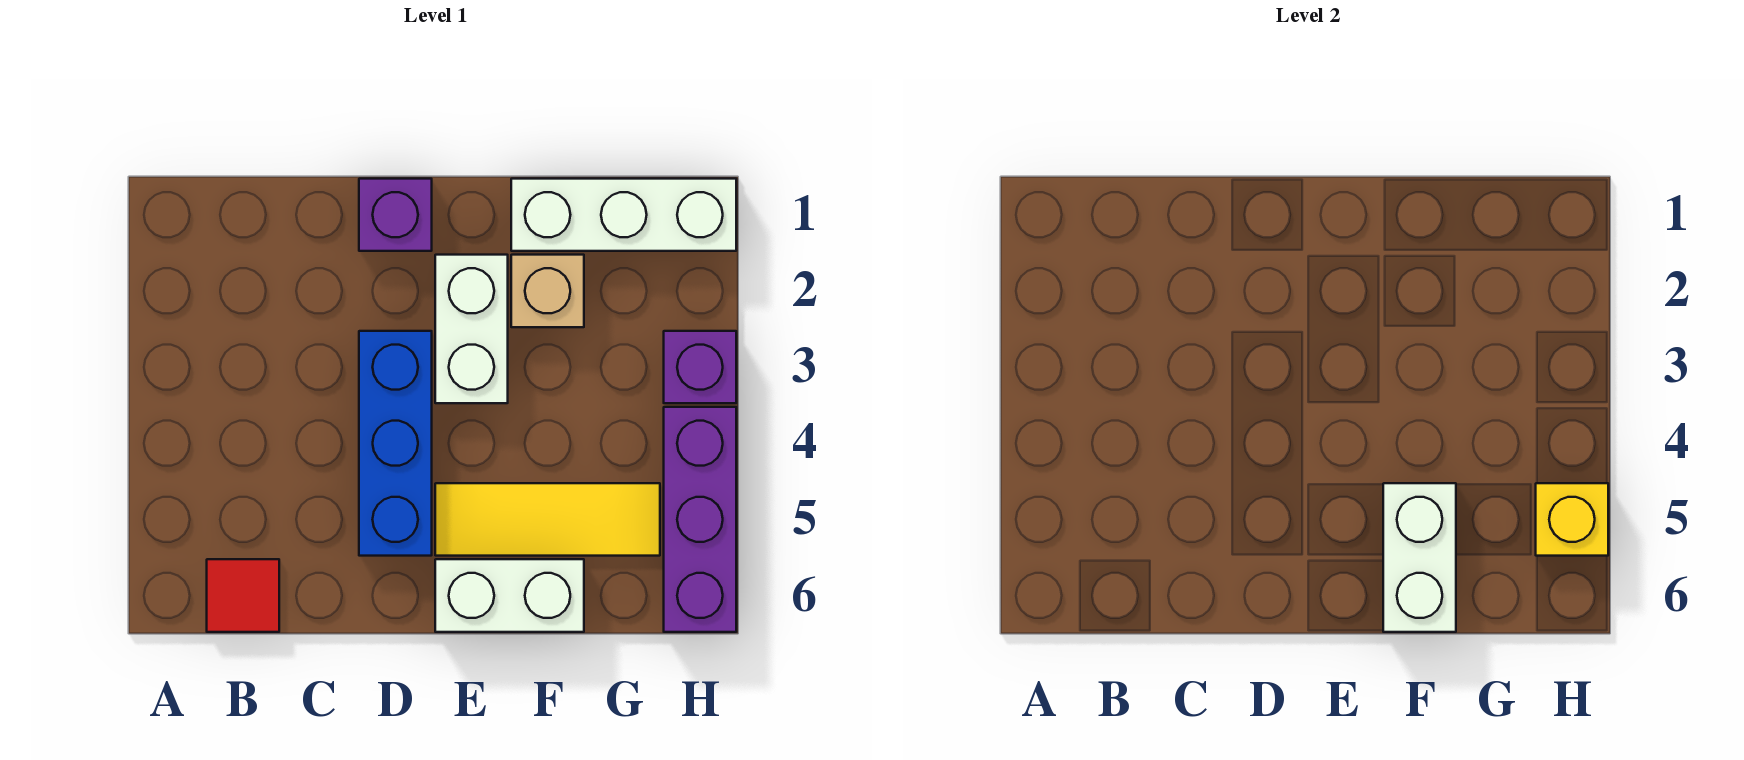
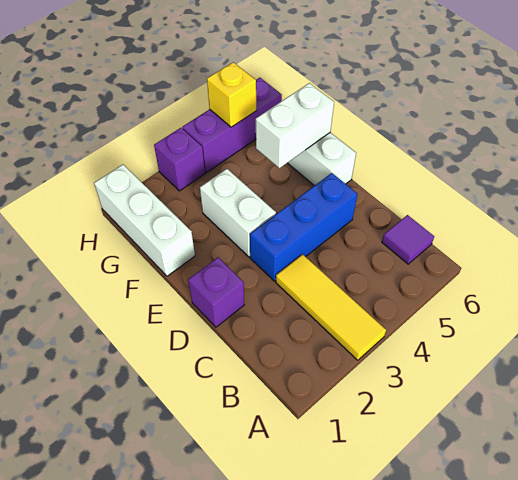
red 1x1 tile [207,559,279,632] -> purple 1x1 tile [382,215,434,264]
white 1x2 brick [435,255,508,403] -> white 1x2 brick turned to [200,169,276,257]
yellow 1x3 tile [435,483,660,556] -> yellow 1x3 tile moved to [276,254,386,360]
tan 1x1 brick [511,255,584,327] -> none

